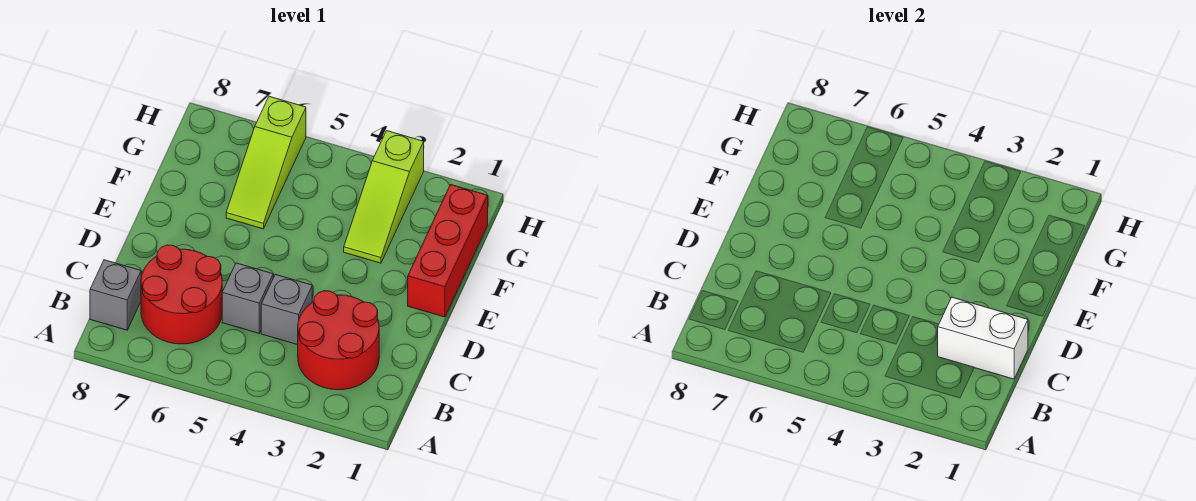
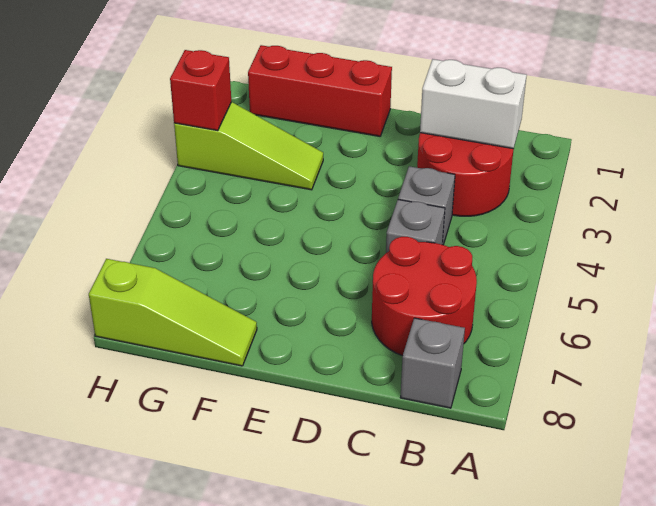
white 1x2 brick [938,297,1028,379] -> white 1x2 brick turned to [420,59,527,149]
lime 1x3 slope [226,96,306,229] -> lime 1x3 slope moved to [89,259,257,366]
none -> red 1x1 brick [170,50,231,131]

